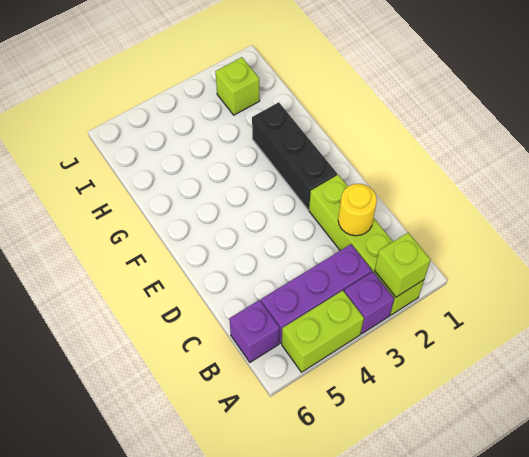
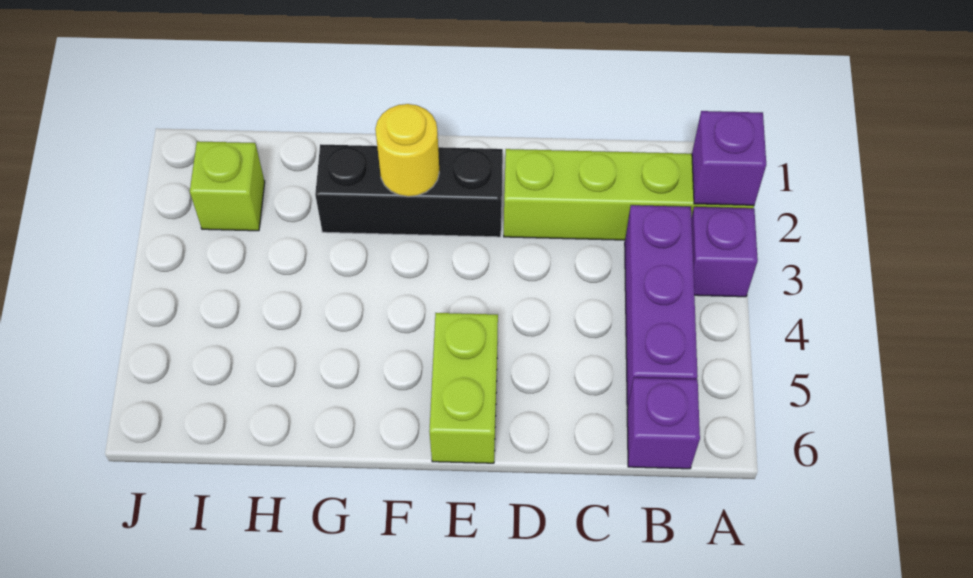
lime 1x1 brick [375,233,431,297] -> purple 1x1 brick [692,111,766,205]
lime 1x2 brick [282,291,364,372] -> lime 1x2 brick moved to [429,313,498,463]
yellow 1x1 round brick [338,184,377,236] -> yellow 1x1 round brick moved to [375,104,439,197]

